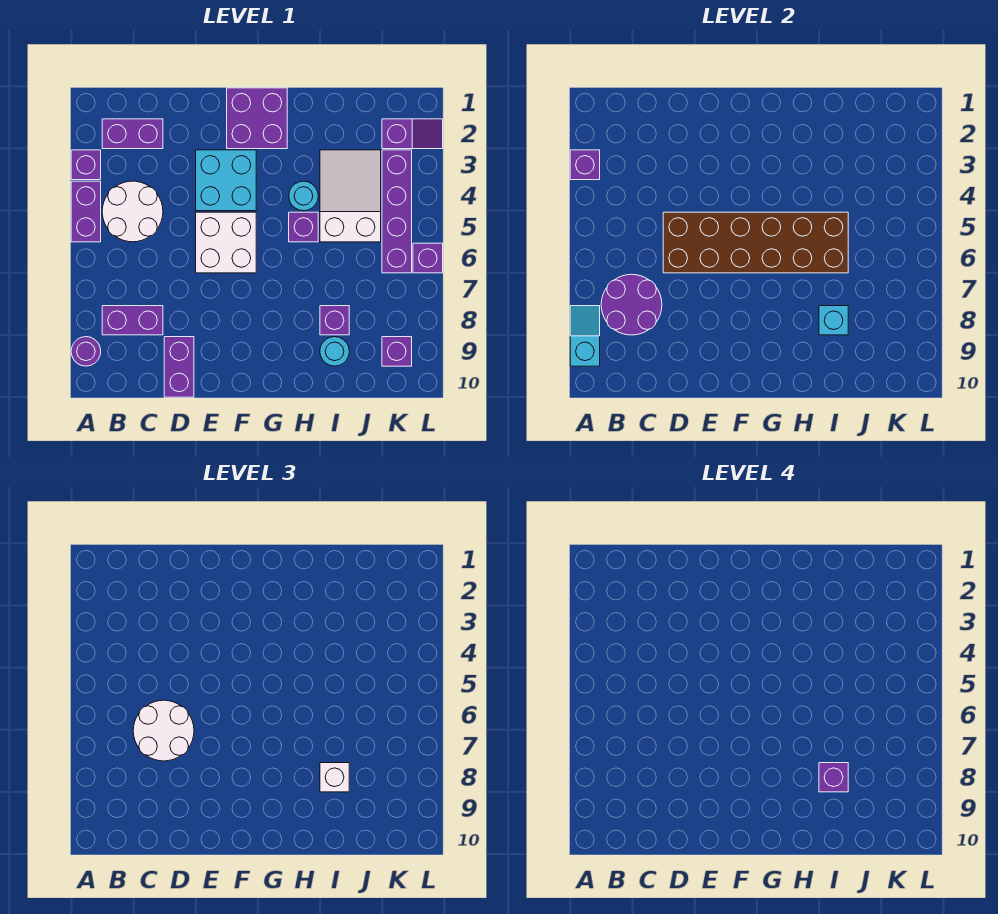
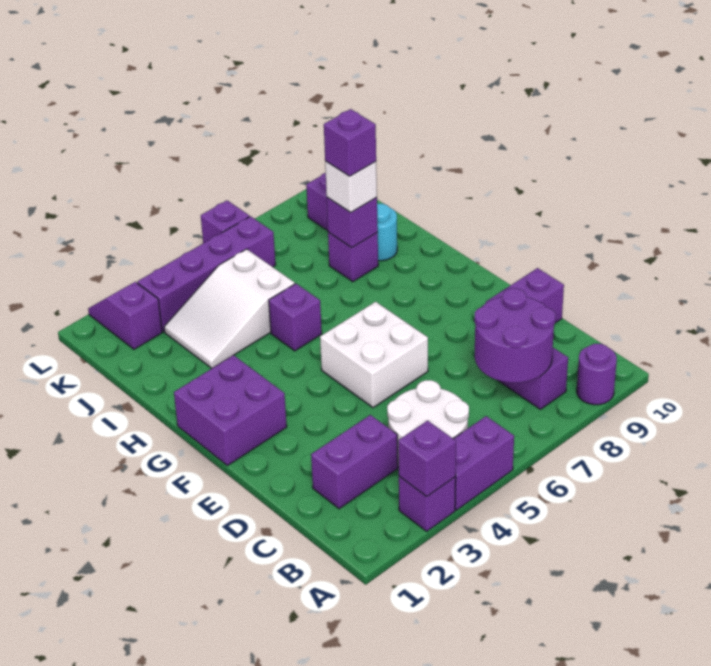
cyan 1x2 slope [570,306,600,366] -> none
purple 1x2 brick [102,119,163,149] -> purple 1x2 brick turned to [311,415,398,509]
white 2x2 round brick [133,700,194,761] -> none
brown 2x6 brick [663,212,848,273] -> none
cyan 2x2 brick [196,150,256,211] -> none
cyan 1x1 round brick [289,181,318,211] -> none
cyan 1x1 brick [819,306,848,335] -> purple 1x1 brick [327,197,378,248]

